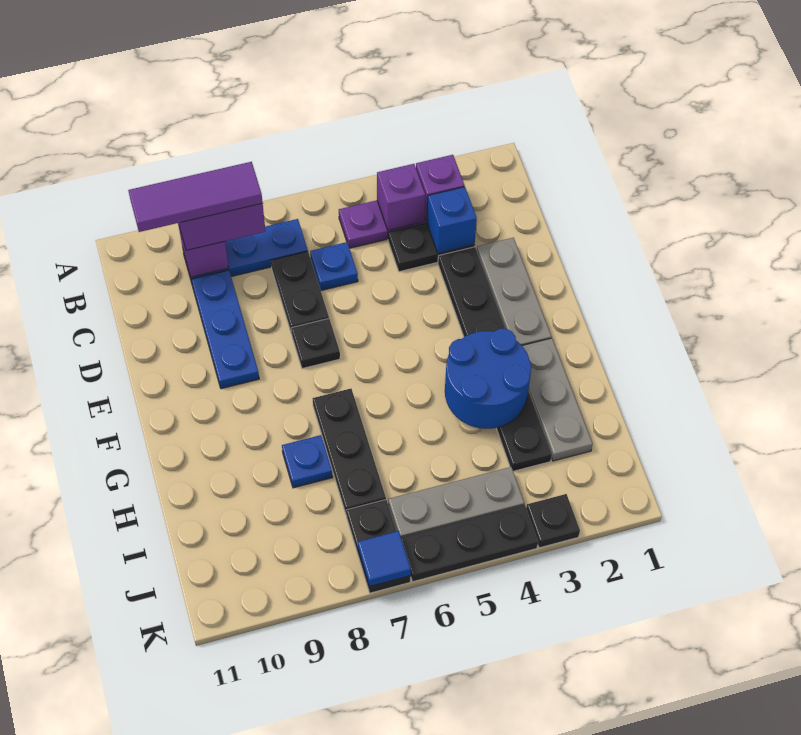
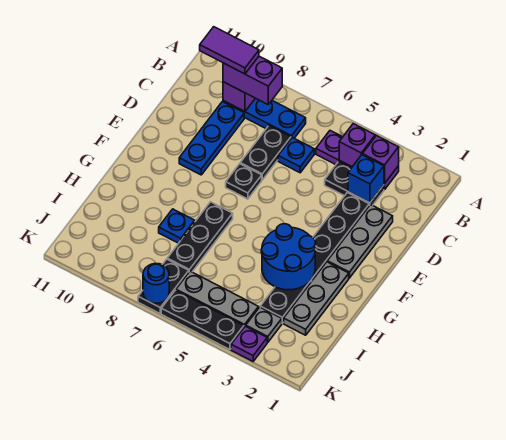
purple 1x3 tile [128,162,263,232] -> purple 1x2 tile [200,27,259,74]
none -> grey 1x1 plate [246,307,282,342]
black 1x1 plate [526,494,580,548] -> purple 1x1 plate [231,326,267,361]
blue 1x1 tile [358,531,411,587] -> blue 1x1 round brick [143,263,169,303]

